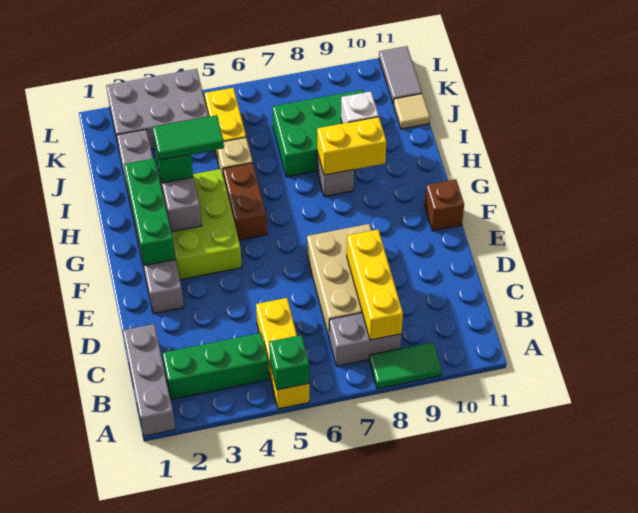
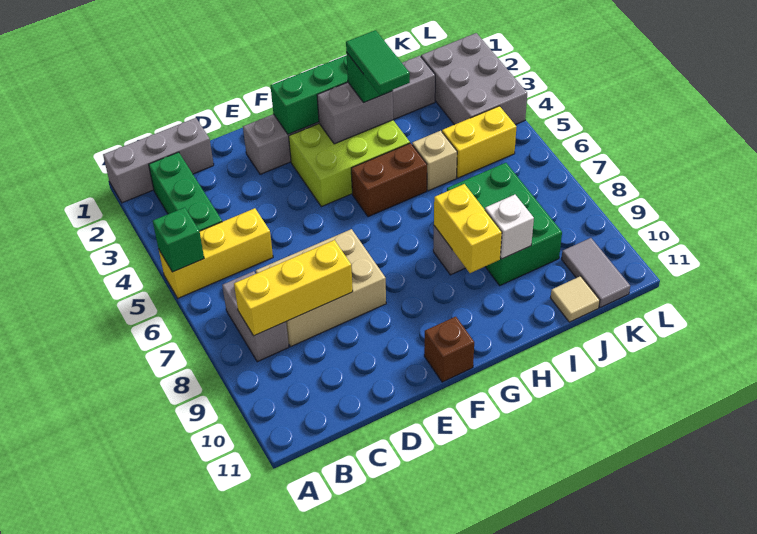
green 1x2 tile [369,342,442,389] -> none
grey 1x2 tile [379,46,422,104] -> grey 1x2 tile turned to [561,238,630,308]

